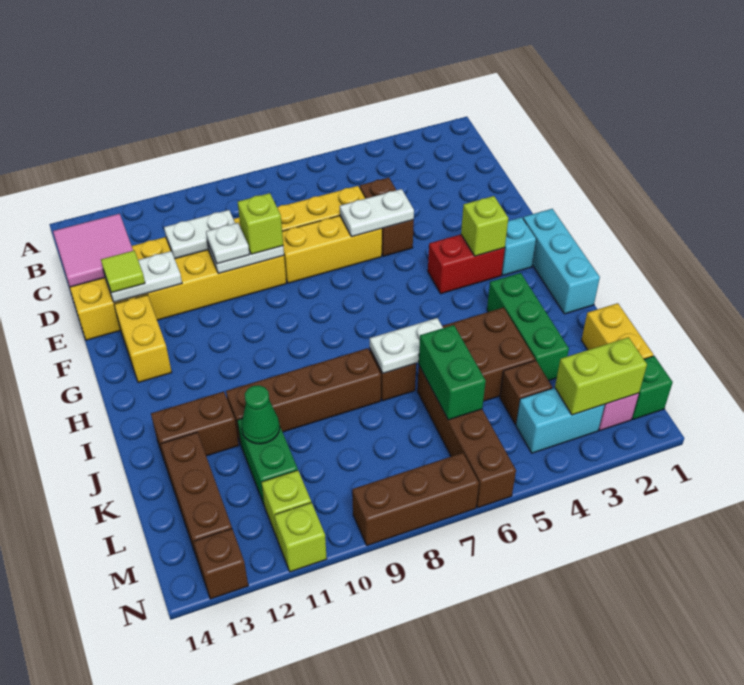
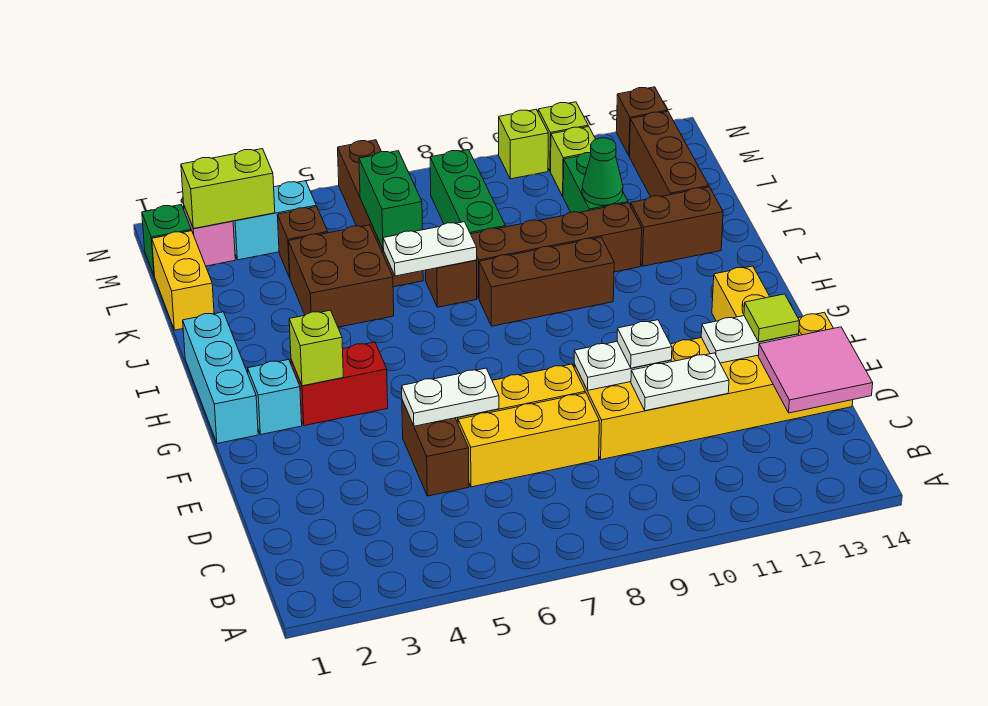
lime 1x1 brick [238,193,283,254] -> lime 1x1 brick moved to [499,110,548,179]
green 1x3 brick [487,273,569,380] -> green 1x3 brick moved to [430,150,505,234]
brown 1x3 brick [352,453,479,546] -> brown 1x3 brick moved to [479,237,614,326]

